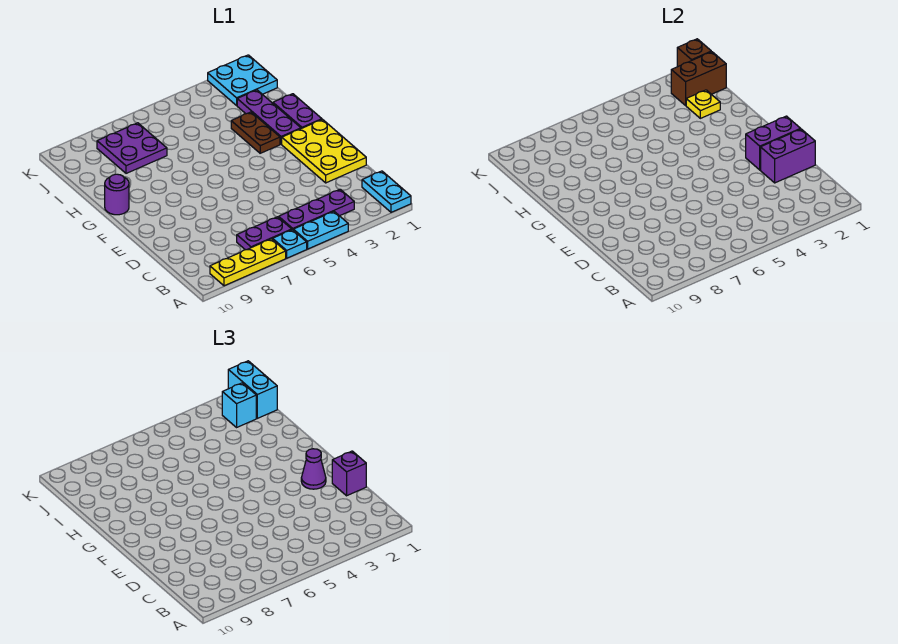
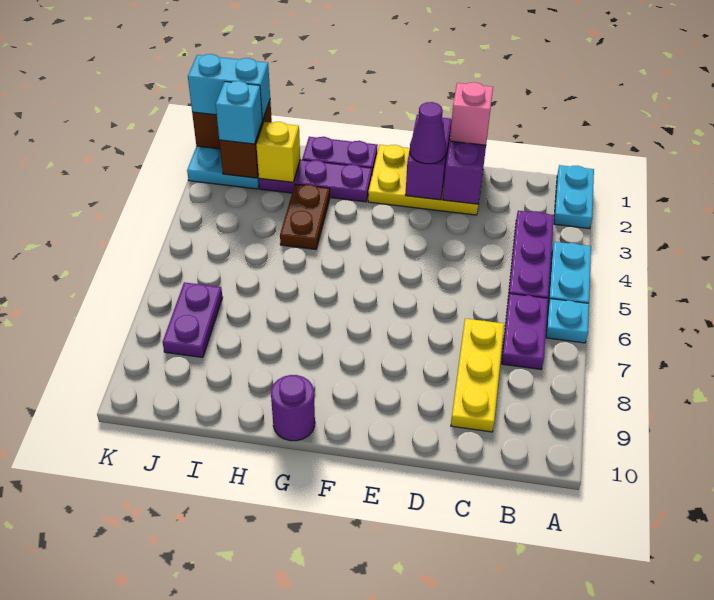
cyan 1x2 plate [362,171,411,212] -> cyan 1x2 plate turned to [554,165,594,229]
yellow 1x3 plate [210,239,286,286] -> yellow 1x3 plate moved to [451,319,504,432]
purple 1x1 brick [332,451,366,496] -> pink 1x1 brick [450,82,493,145]
brown 1x2 plate [231,112,280,153] -> brown 1x2 plate turned to [280,184,330,249]
yellow 1x1 plate [686,90,720,118] -> yellow 1x1 brick [256,122,300,182]
purple 2x2 plate [97,123,167,173] -> purple 1x2 plate [163,282,223,358]

